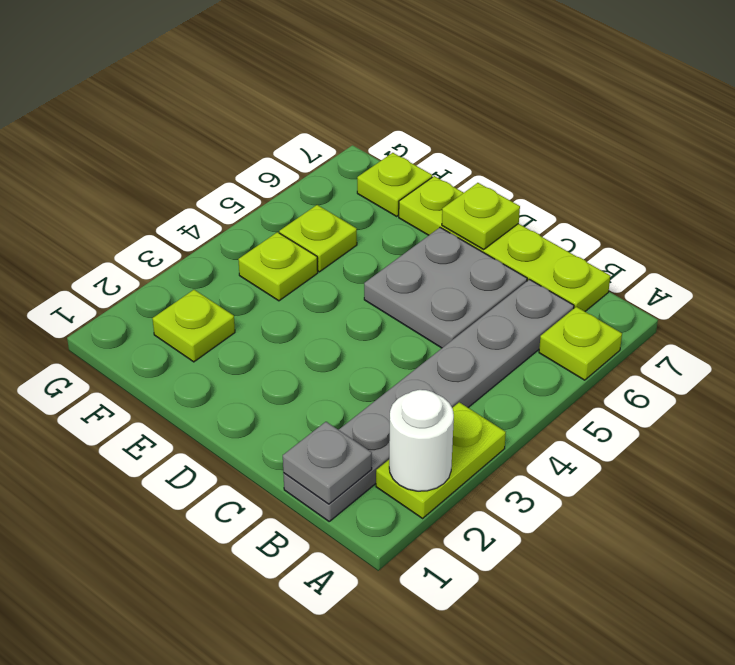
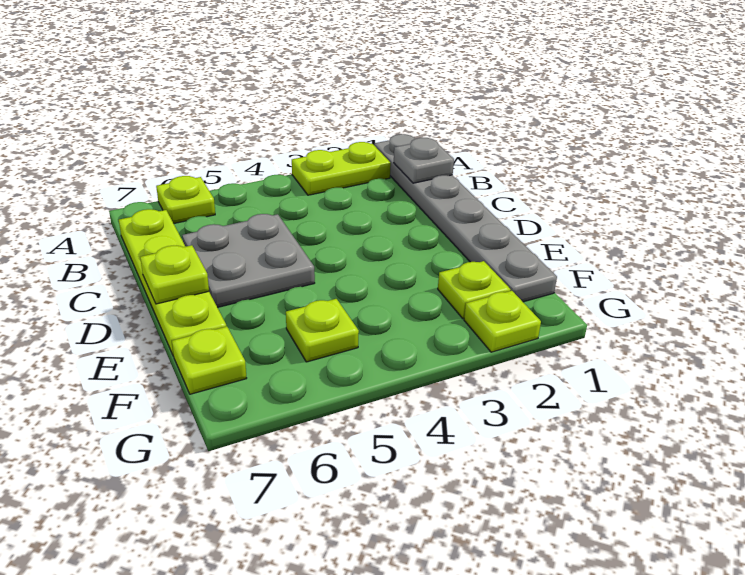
white 1x1 round brick [389,390,454,491] -> none
grey 1x6 plate [283,280,574,521] -> grey 1x6 plate turned to [374,134,557,302]
lime 1x1 plate [238,232,318,301] -> lime 1x1 plate moved to [464,291,541,352]

